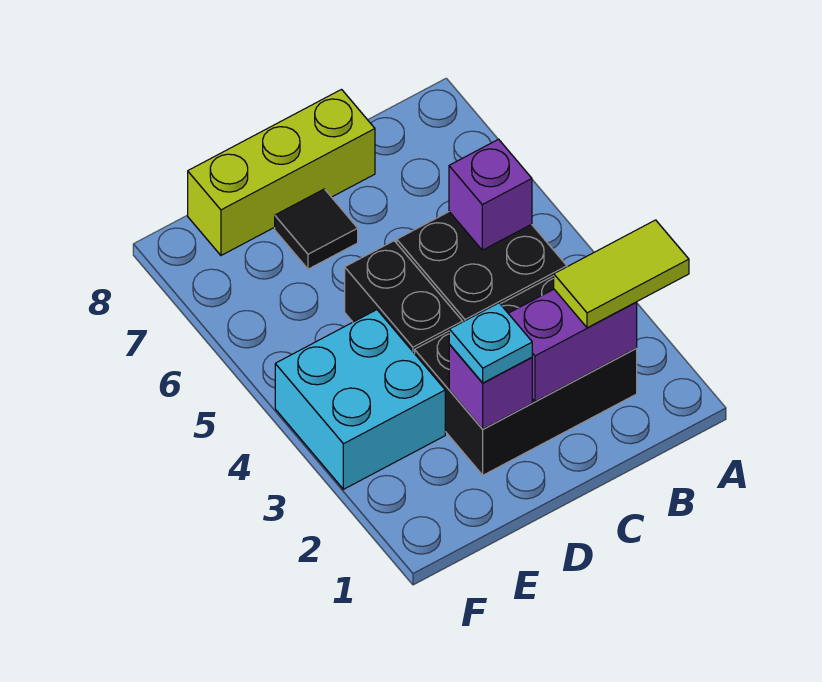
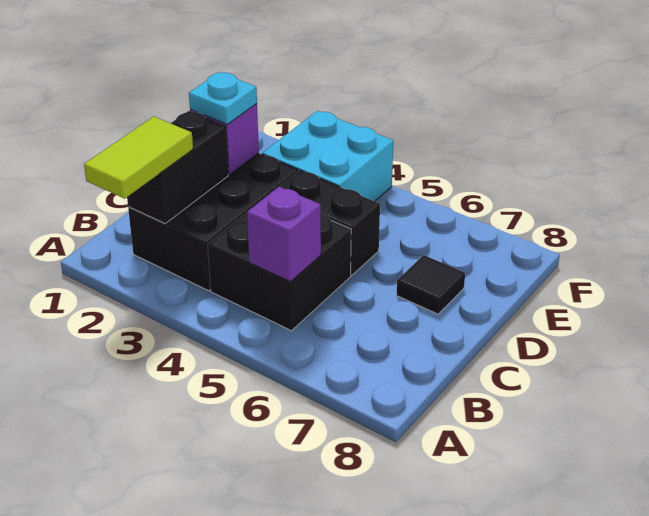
purple 1x2 brick [508,289,637,401] -> black 1x2 brick [127,111,228,224]
lime 1x3 brick [188,90,375,255] -> none

